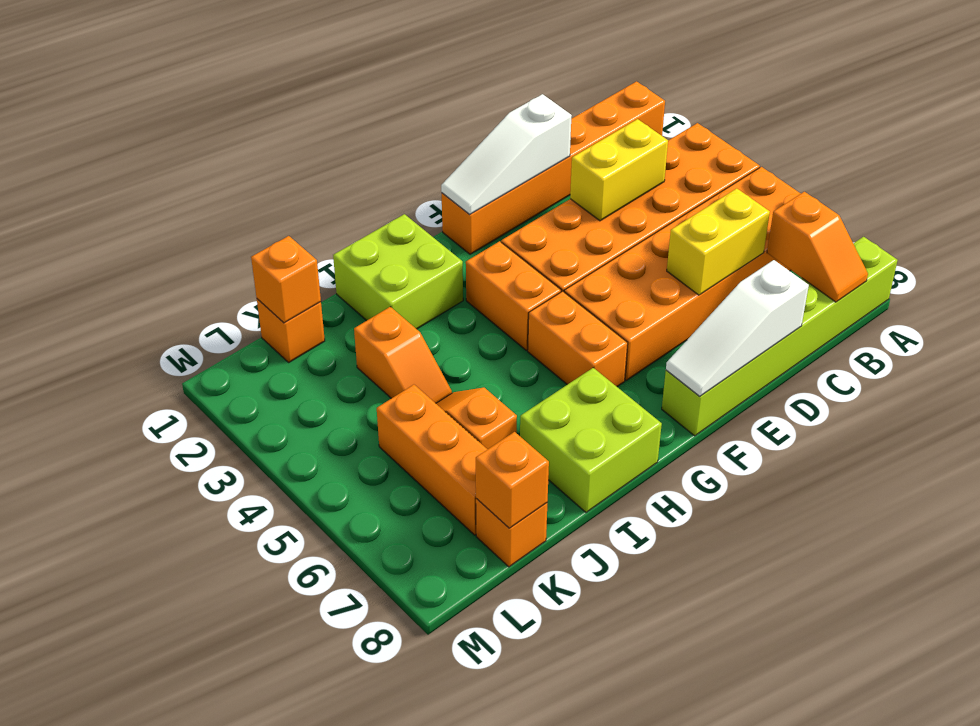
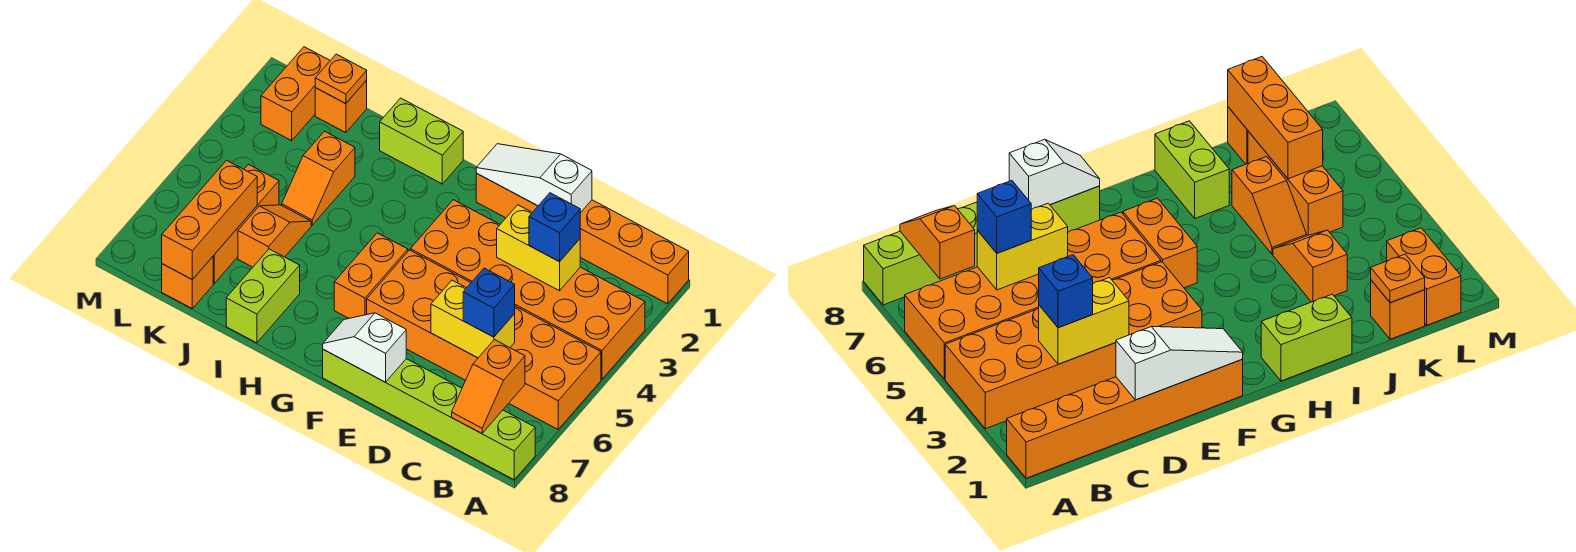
none -> blue 1x1 brick [529,193,580,262]
none -> blue 1x1 brick [463,268,515,337]
white 1x3 slope [666,260,809,396] -> white 1x2 slope [323,313,406,382]
orange 1x2 brick [466,241,561,350] -> orange 1x2 brick moved to [261,47,330,141]
lime 2x2 brick [333,214,463,329] -> lime 1x2 brick [380,98,463,184]
lime 2x2 brick [520,368,662,512] -> lime 1x2 brick [226,249,300,343]
orange 1x1 brick [251,236,321,323] -> orange 1x1 plate [315,54,367,104]
orange 1x1 brick [476,432,549,528] -> orange 1x3 brick [162,160,257,280]

